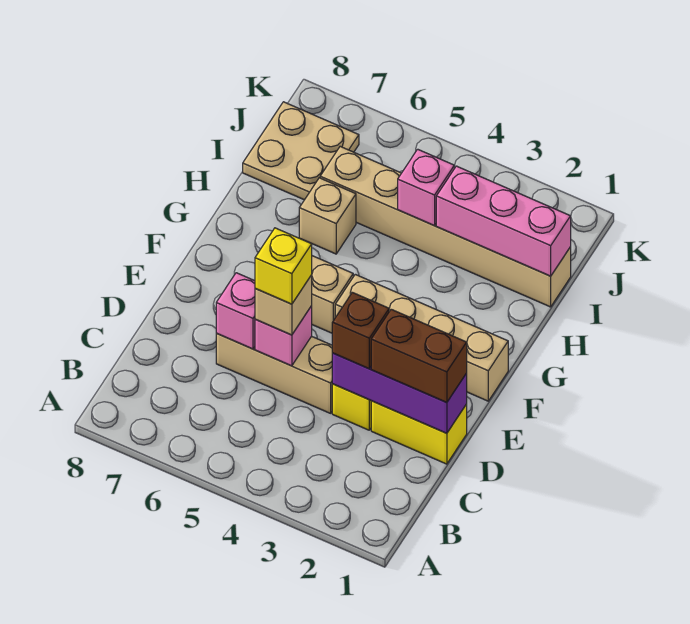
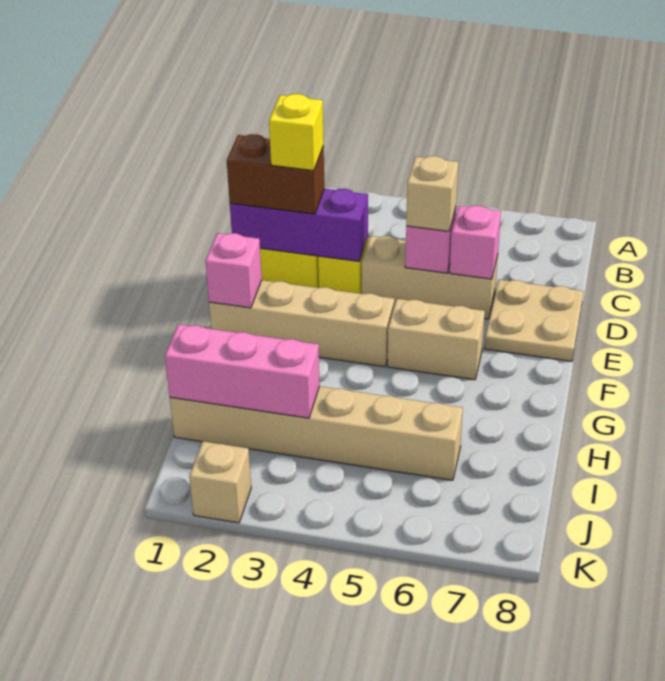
brown 1x1 brick [332,292,389,369] -> none
yellow 1x1 brick [255,228,312,304] -> yellow 1x1 brick moved to [269,94,324,171]
tan 1x1 brick [299,178,356,254] -> tan 1x1 brick moved to [189,441,251,523]
pink 1x1 brick [398,149,454,226] -> pink 1x1 brick moved to [205,233,262,308]
tan 2x2 plate [243,102,359,200] -> tan 2x2 plate moved to [485,280,583,361]

